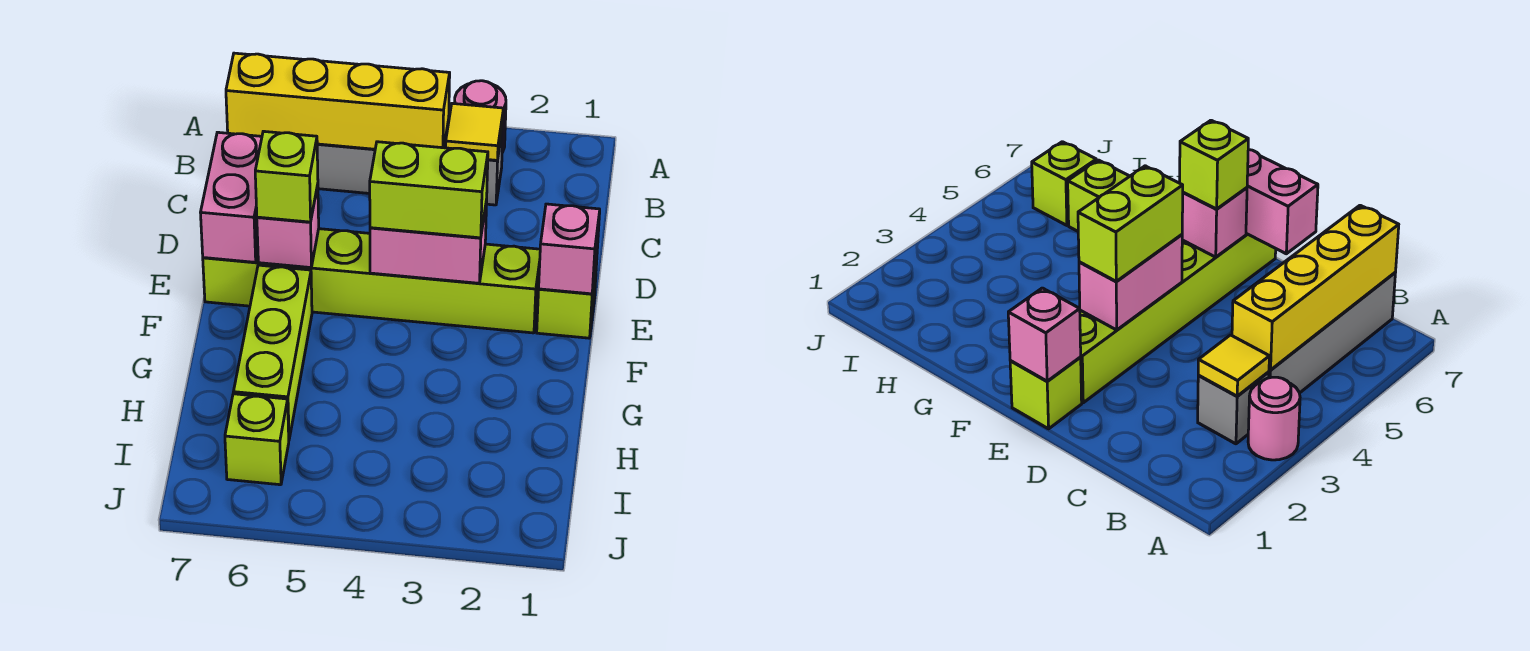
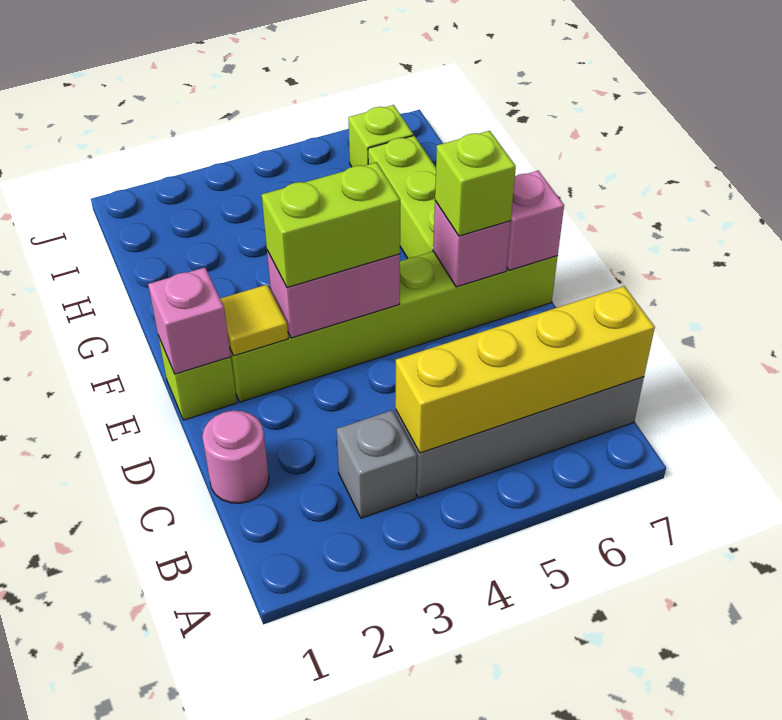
pink 1x1 round brick [455,81,506,153] -> pink 1x1 round brick moved to [202,411,269,503]
yellow 1x1 tile [446,103,504,160] -> yellow 1x1 tile moved to [220,285,288,356]
pink 1x2 brick [201,132,262,262] -> pink 1x1 brick [507,171,564,270]

